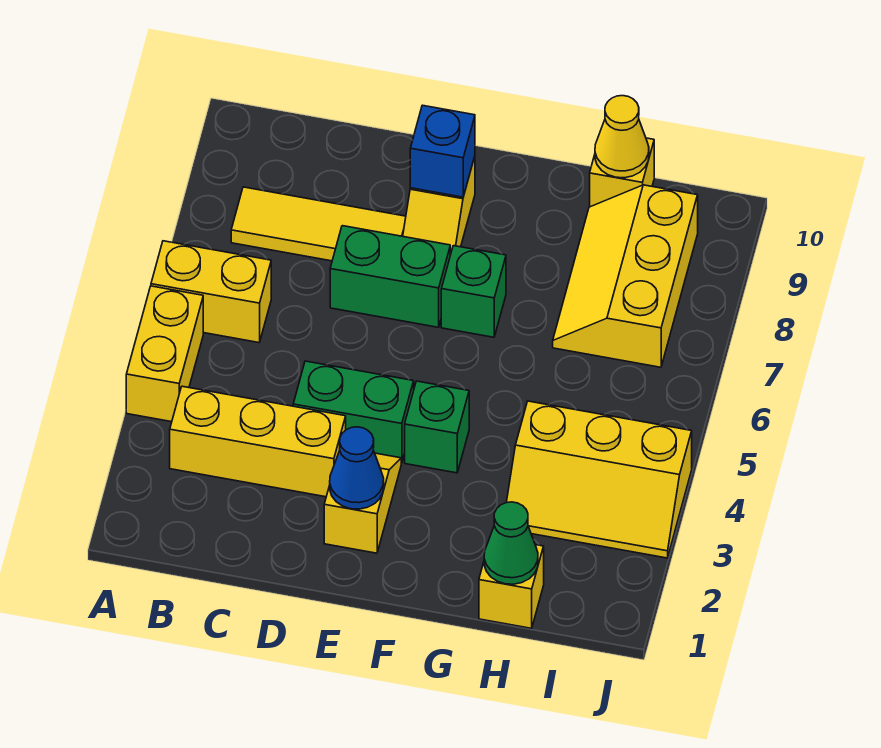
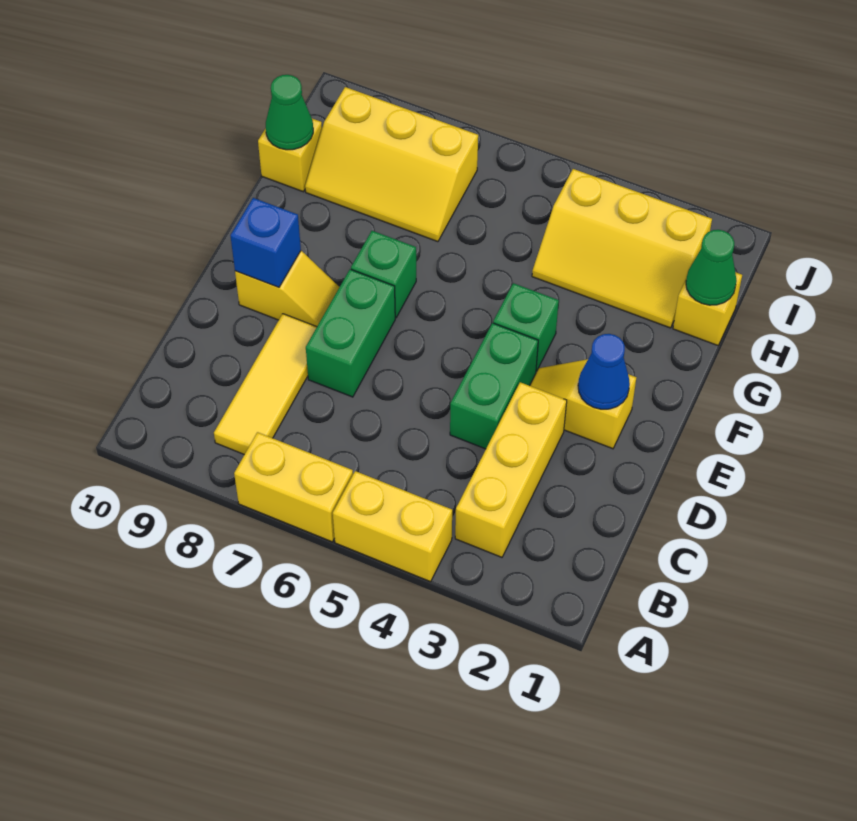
yellow 1x2 brick [151,241,271,343] -> yellow 1x2 brick turned to [234,432,353,542]
yellow 2x3 slope [506,401,692,558] -> yellow 2x3 slope turned to [532,169,712,328]
yellow 1x1 cone [595,96,649,178] -> green 1x1 cone [266,75,313,150]

